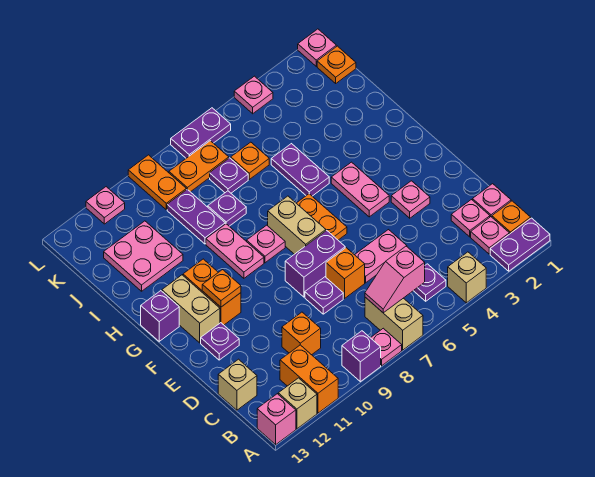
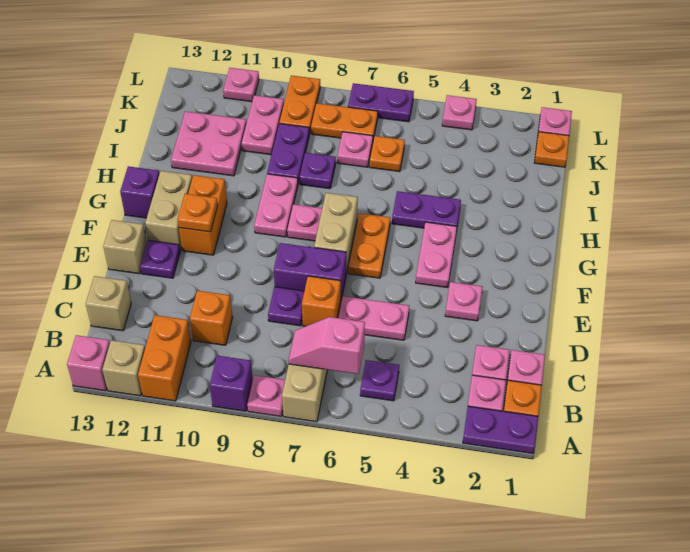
tan 1x1 brick [448,252,486,303] -> tan 1x1 brick moved to [103,220,147,274]
purple 1x2 plate [271,144,329,196] -> purple 1x2 plate turned to [392,191,461,228]
purple 1x1 plate [210,158,248,193] -> pink 1x1 plate [337,132,373,167]
none -> pink 1x2 plate [242,95,284,155]

